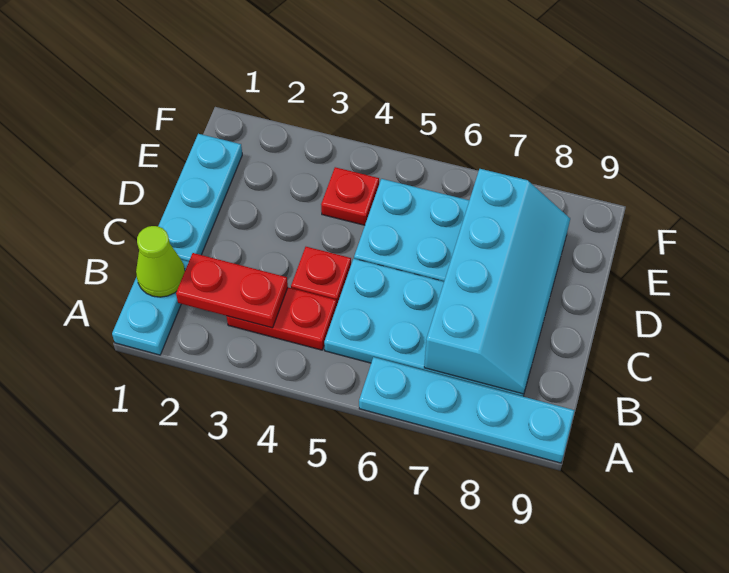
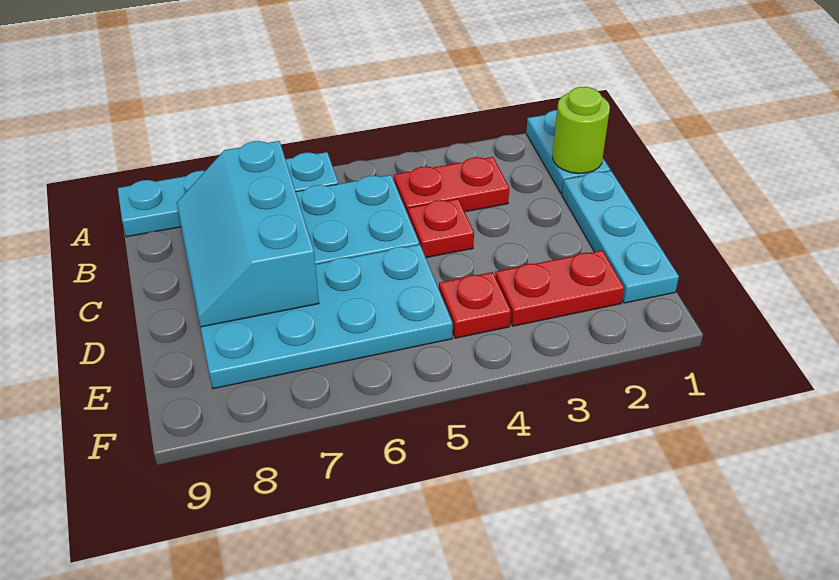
lime 1x1 cone [136,226,185,297] -> lime 1x1 round brick [552,87,610,174]
red 1x2 plate [176,253,288,328] -> red 1x2 plate moved to [495,251,624,326]
cyan 2x4 slope [424,169,570,394] -> cyan 2x3 slope [177,141,319,327]

